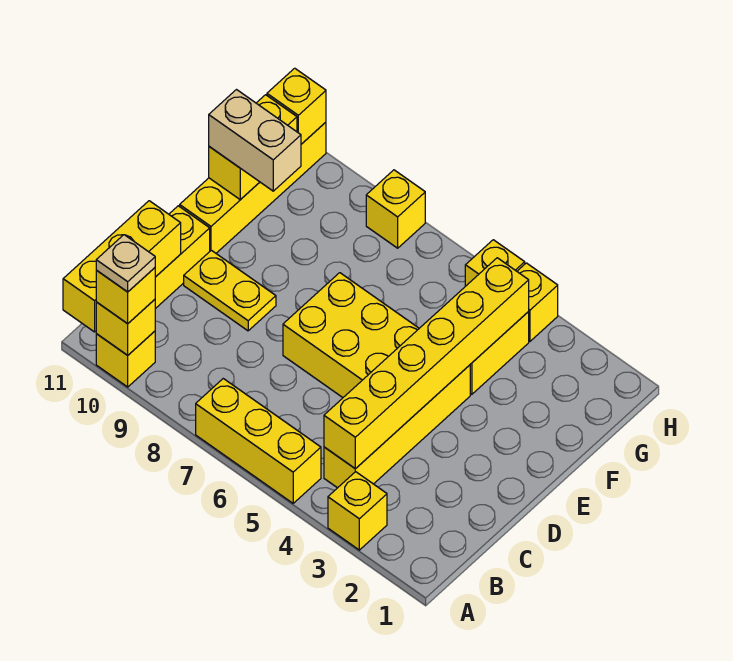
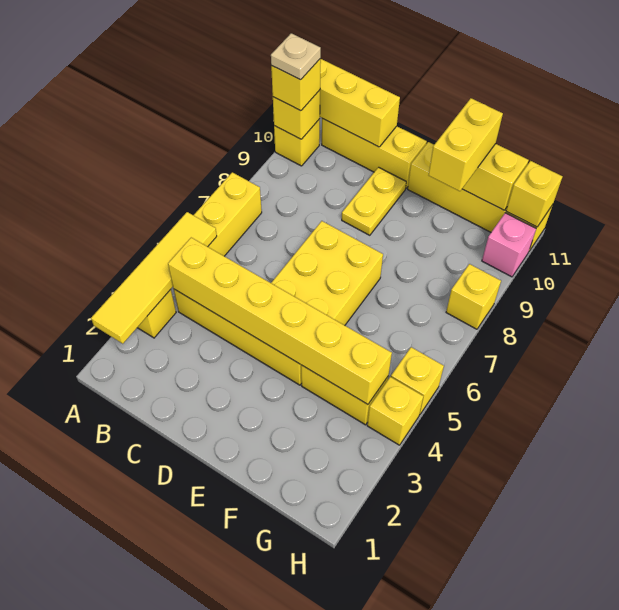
none -> yellow 1x4 tile [91,212,217,344]
tan 1x2 brick [209,90,301,191] -> yellow 1x2 brick [429,98,503,191]
none -> pink 1x1 brick [482,213,536,277]

